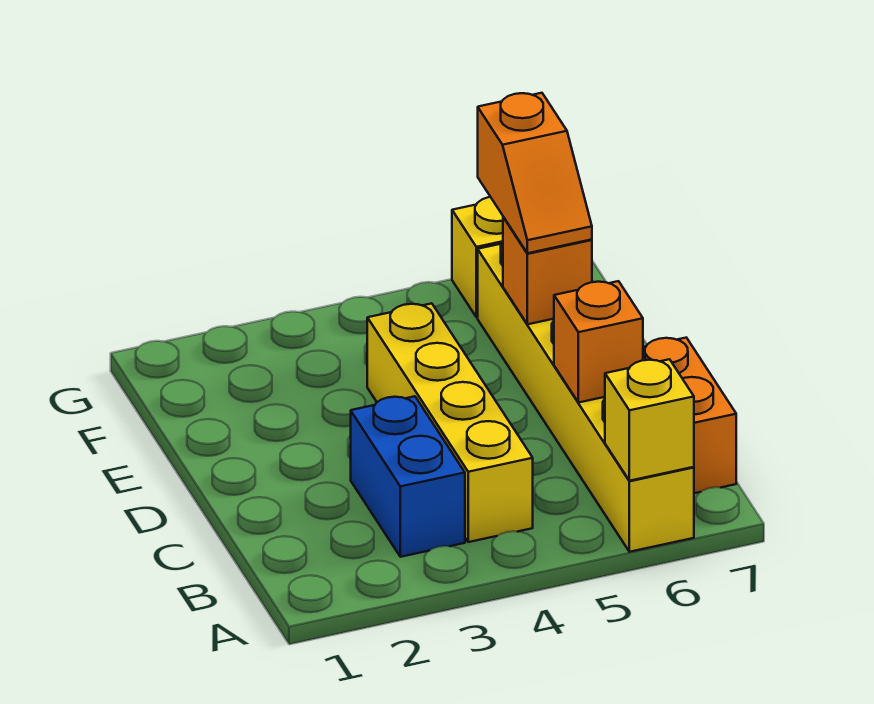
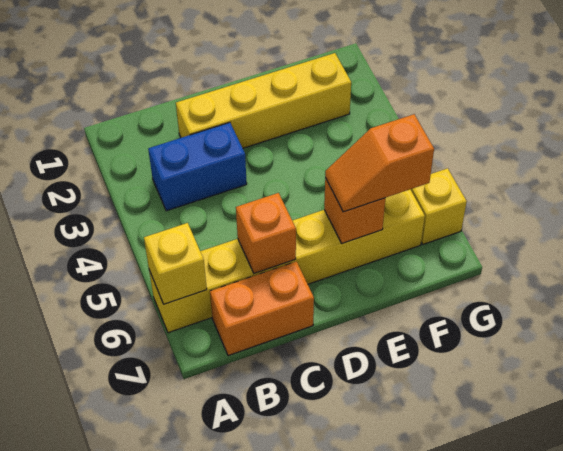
yellow 1x4 brick [367,303,533,542] -> yellow 1x4 brick moved to [176,53,351,148]

